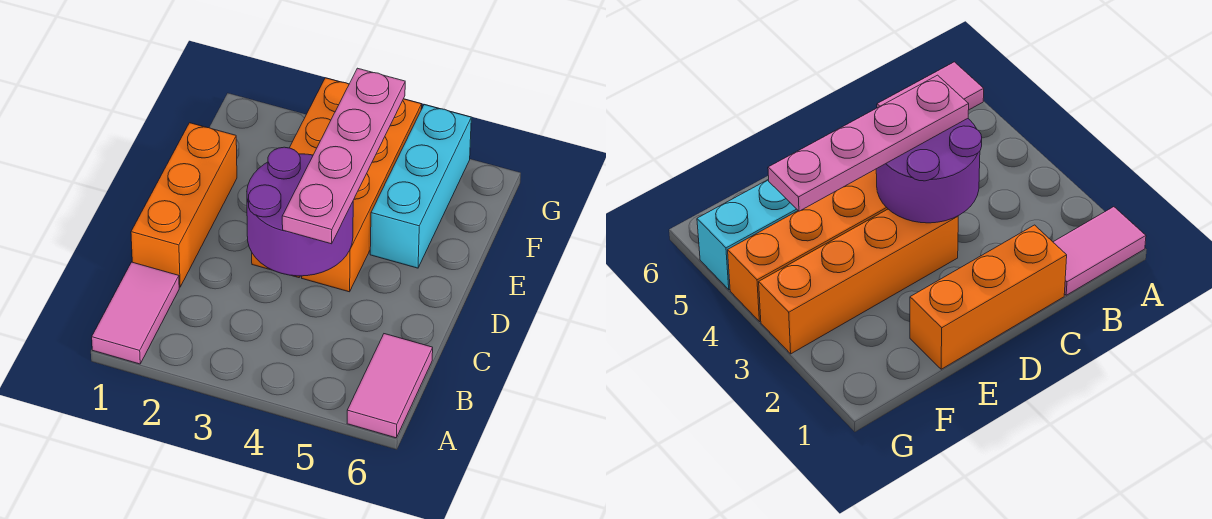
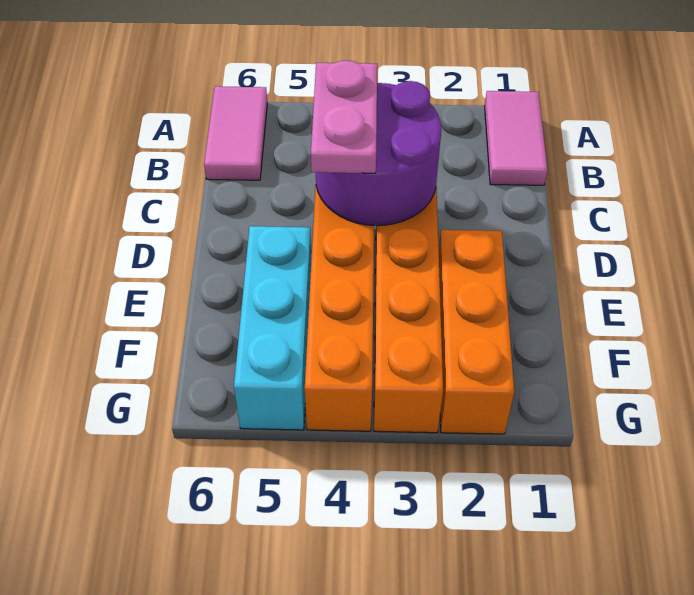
orange 1x3 brick [131,123,237,287] -> orange 1x3 brick moved to [439,230,514,434]
pink 1x4 plate [282,68,405,244] -> pink 1x2 plate [311,60,377,173]

